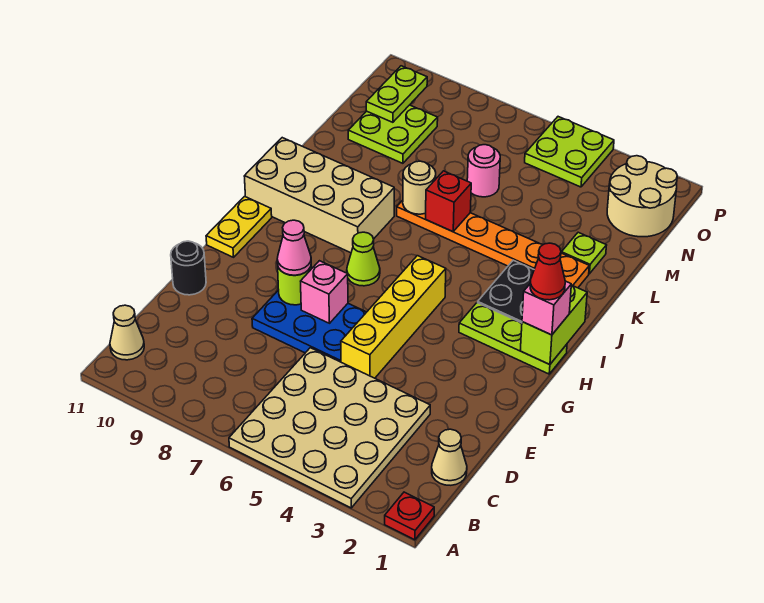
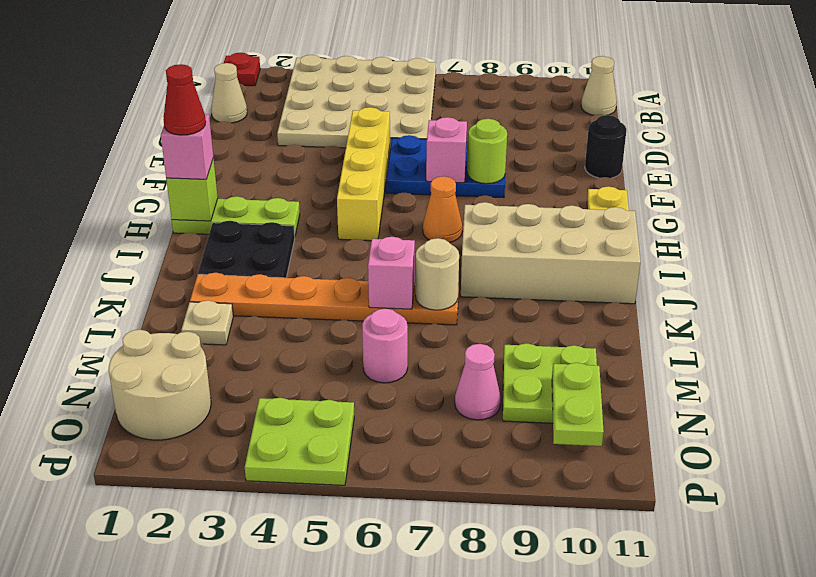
pink 1x1 cone [277,220,311,275] -> pink 1x1 cone moved to [455,344,501,420]
lime 1x2 brick [520,285,587,365] -> lime 1x1 brick [166,158,218,221]
lime 1x1 cone [347,232,380,286] -> orange 1x1 cone [423,176,462,243]
red 1x1 brick [426,171,471,232] -> pink 1x1 brick [368,237,415,309]
lime 1x1 plate [561,232,607,274] -> tan 1x1 plate [182,300,233,345]

